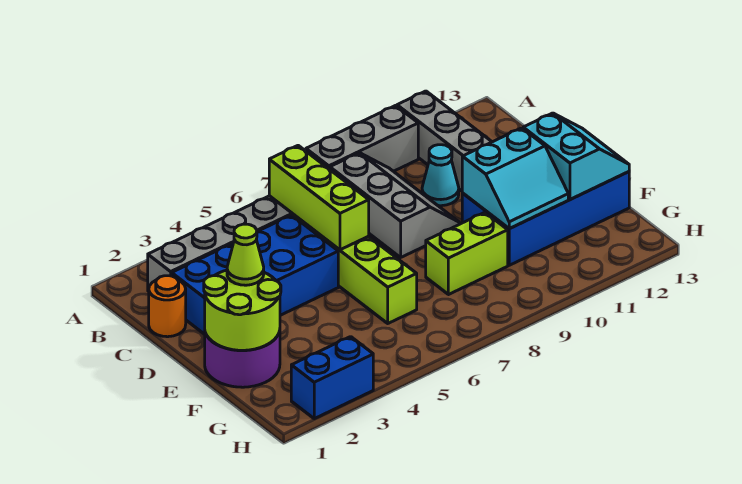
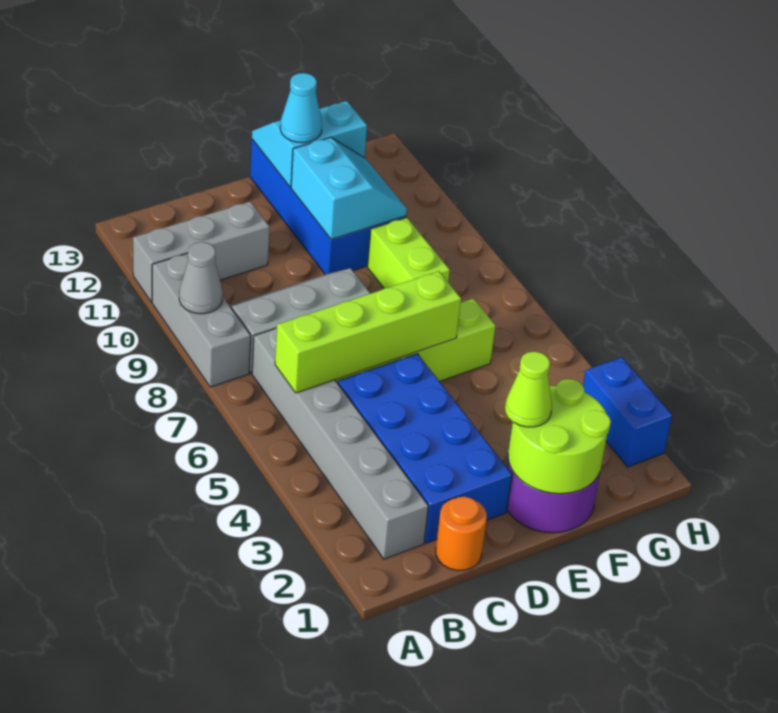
none -> grey 1x1 cone [179,242,223,314]
lime 1x3 brick [269,146,369,250] -> lime 1x4 brick [275,271,461,393]
cyan 1x1 cone [422,145,459,206] -> cyan 1x1 cone moved to [280,73,322,143]

